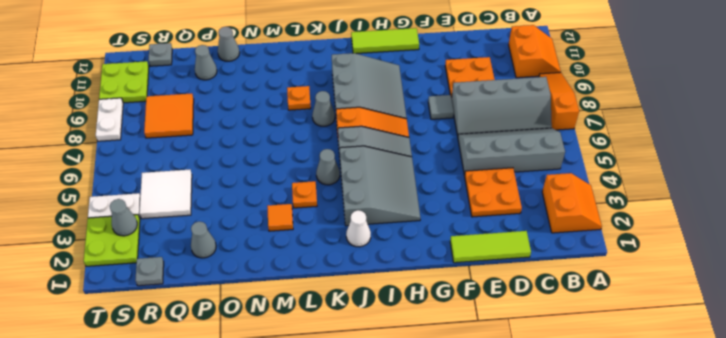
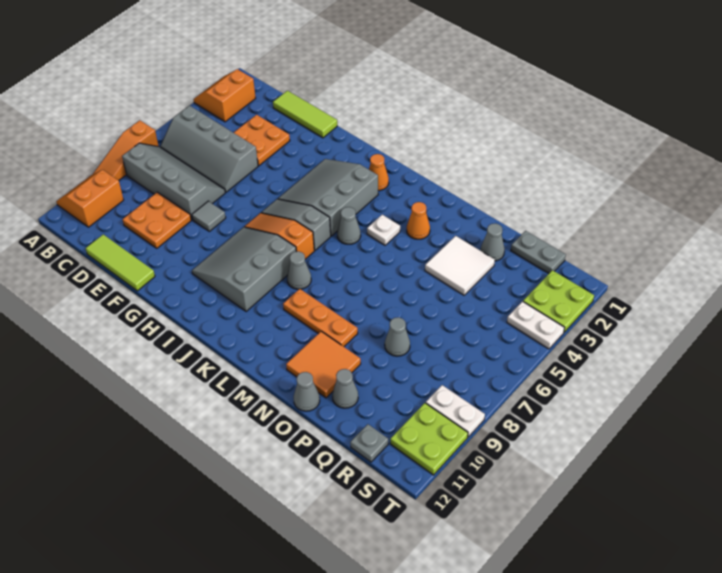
lime 1x3 tile [351,28,419,54] -> lime 1x3 tile moved to [86,234,155,291]
white 1x1 cone [346,210,371,247] -> orange 1x1 cone [369,154,389,191]
orange 1x1 plate [292,181,317,208] -> white 1x1 plate [367,215,400,245]
orange 1x1 plate [287,86,311,110] -> orange 1x3 plate [283,289,358,347]
orange 1x1 tile [267,204,293,231] -> orange 1x1 cone [407,202,430,239]
white 2x2 tile [139,170,192,219] -> white 2x2 tile moved to [425,236,495,295]
orange 2x2 tile [144,93,194,138] -> orange 2x2 tile moved to [286,331,361,398]
grey 1x1 plate [135,257,164,286] -> grey 1x2 plate [511,231,566,273]
grey 1x1 cone [110,199,137,236] -> grey 1x1 cone moved to [385,317,410,356]
white 1x2 plate [96,98,123,141] -> white 1x2 plate turned to [426,385,485,437]

